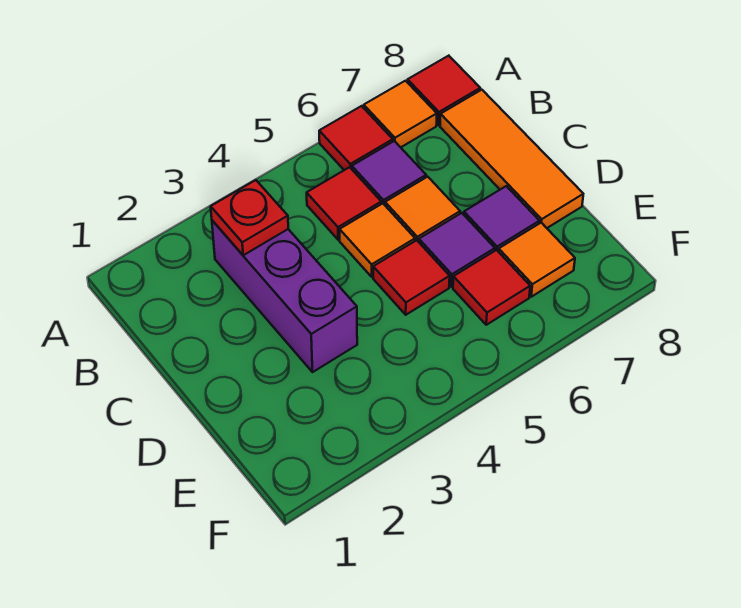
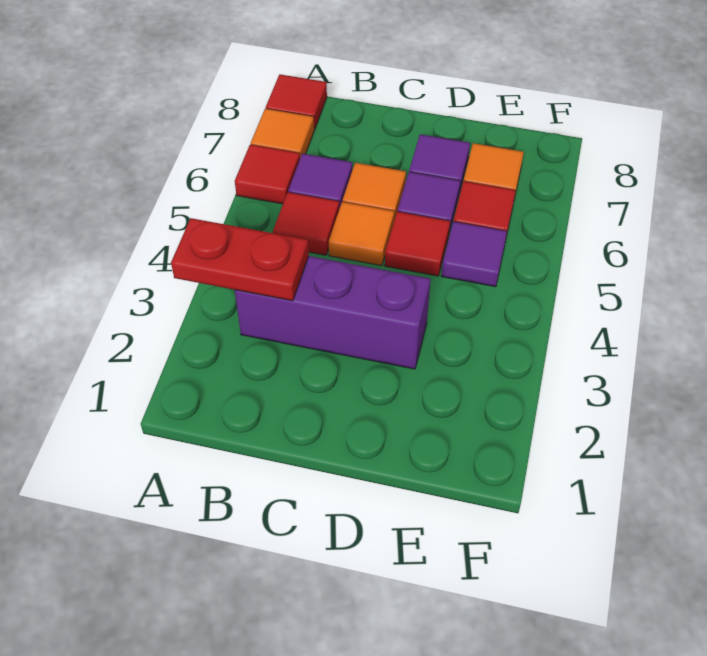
red 1x1 plate [211,180,288,255] -> red 1x2 plate [171,218,309,301]
orange 1x3 tile [440,90,583,228] -> none
none -> purple 1x1 tile [441,222,507,287]

